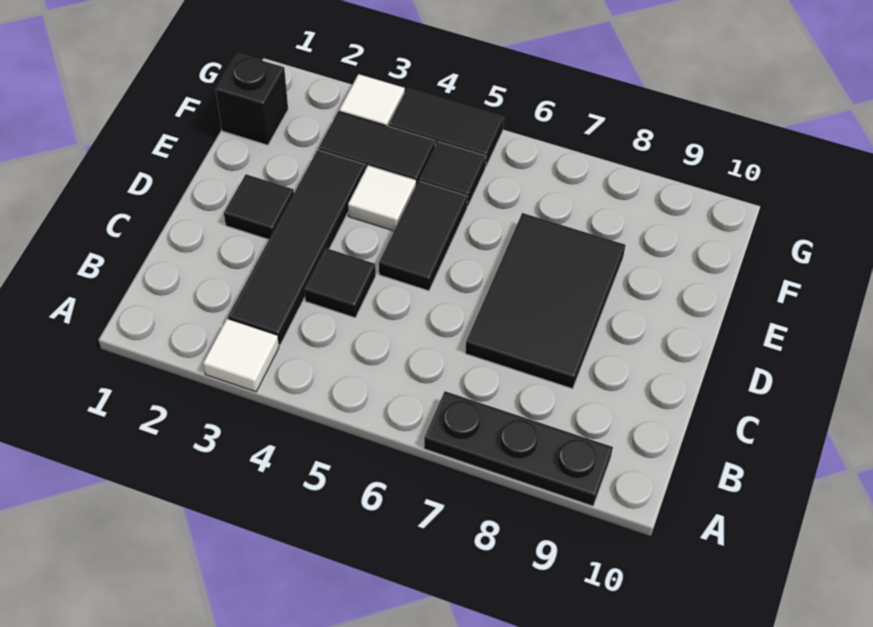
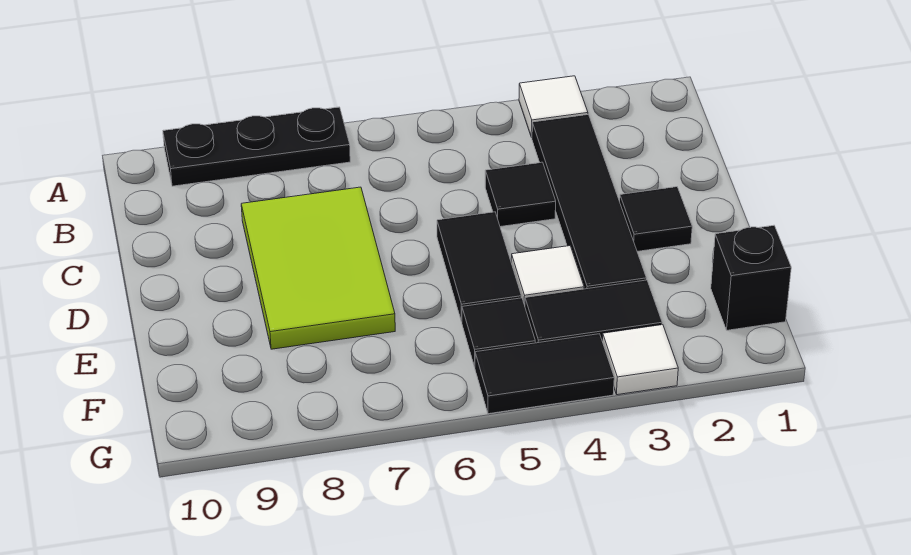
black 2x3 tile [465,213,626,389] -> lime 2x3 tile [241,187,395,349]

